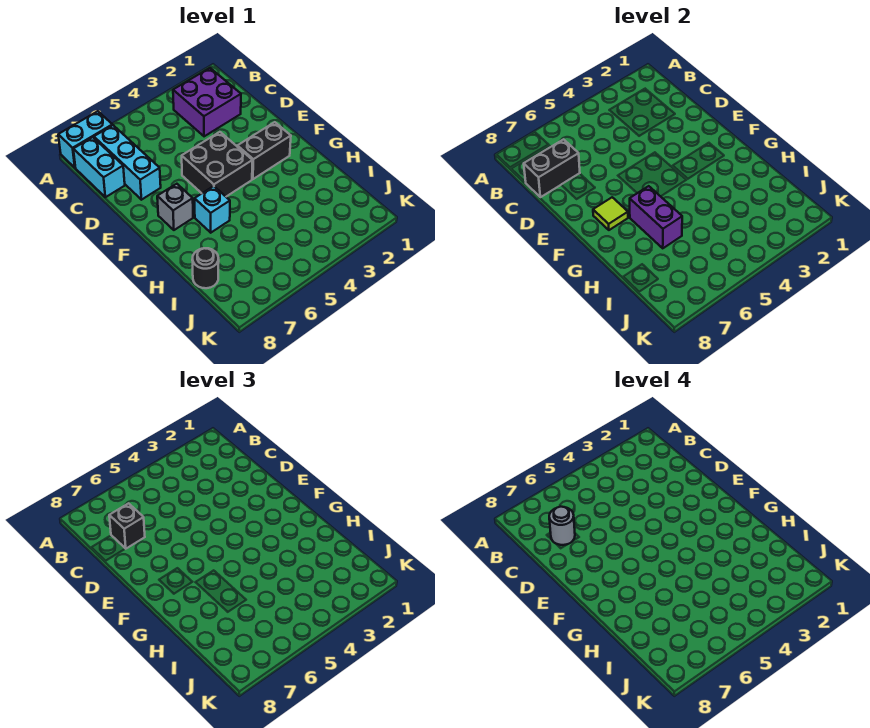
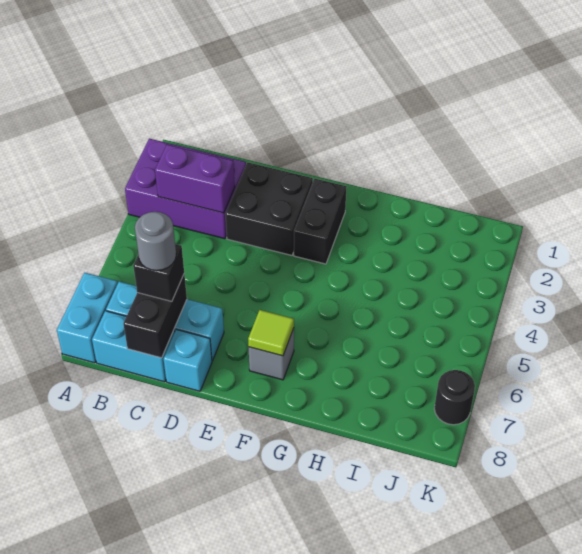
purple 2x2 brick [173,68,241,136] -> purple 2x3 brick [125,139,246,239]
black 2x2 brick [182,132,253,197] -> black 2x2 brick moved to [225,162,313,255]
cyan 1x1 brick [195,186,230,233] -> cyan 1x1 brick moved to [164,330,212,391]
purple 1x2 brick [630,186,682,248] -> purple 1x2 brick moved to [155,145,235,213]
black 1x1 round brick [192,248,219,288] -> black 1x1 round brick moved to [434,370,475,425]

